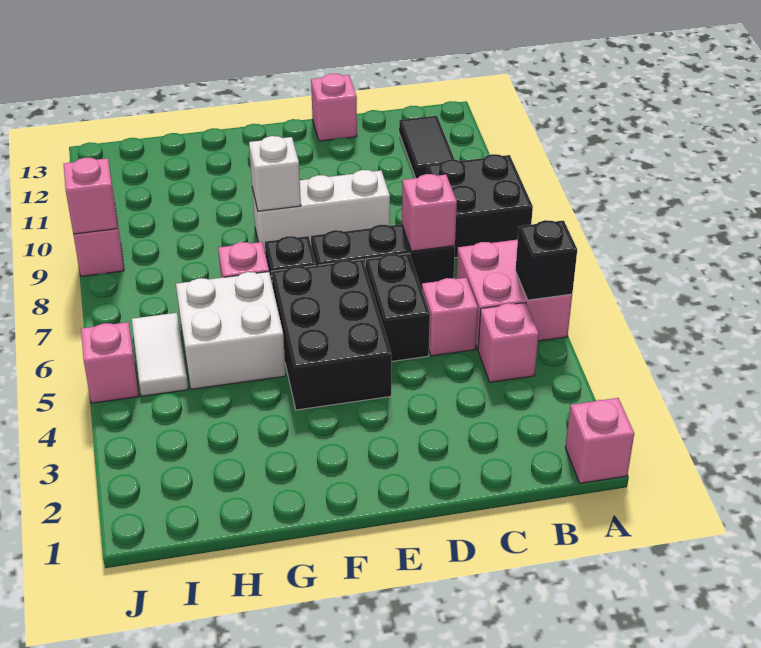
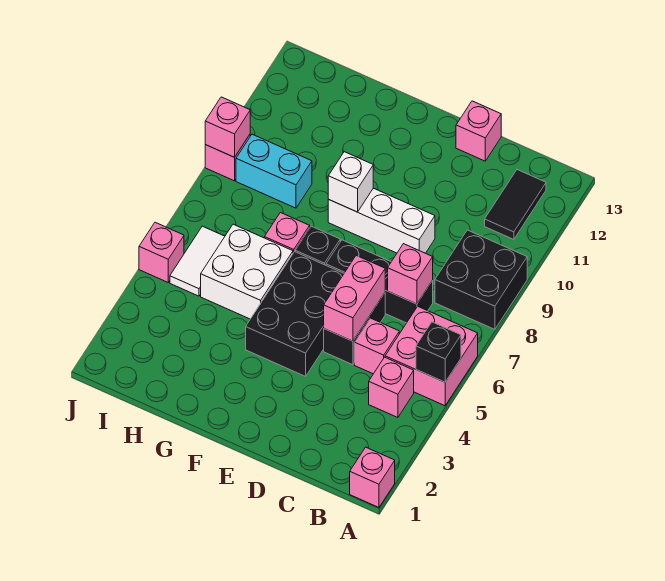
none -> pink 1x2 brick [324,256,385,341]
none -> cyan 1x2 brick [236,134,312,208]

